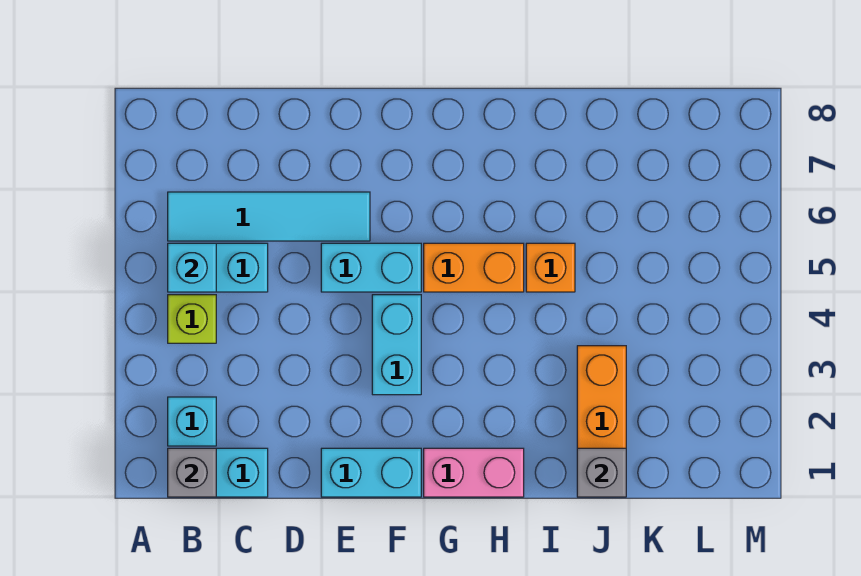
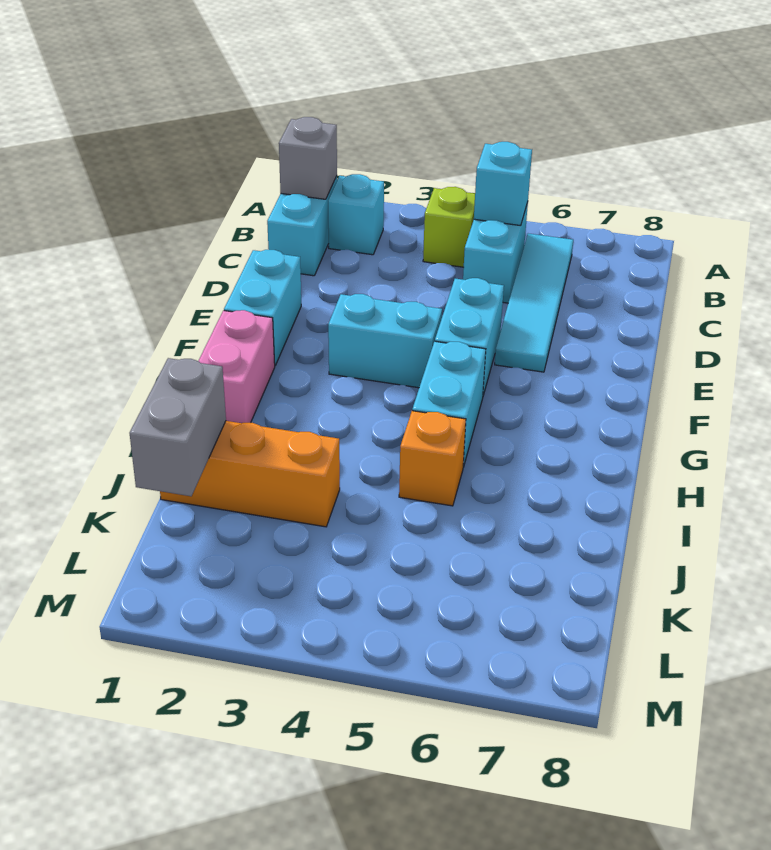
orange 1x2 brick [424,243,524,292] -> cyan 1x2 brick [412,341,486,467]
grey 1x1 brick [577,448,626,497] -> grey 1x2 brick [130,358,226,496]

